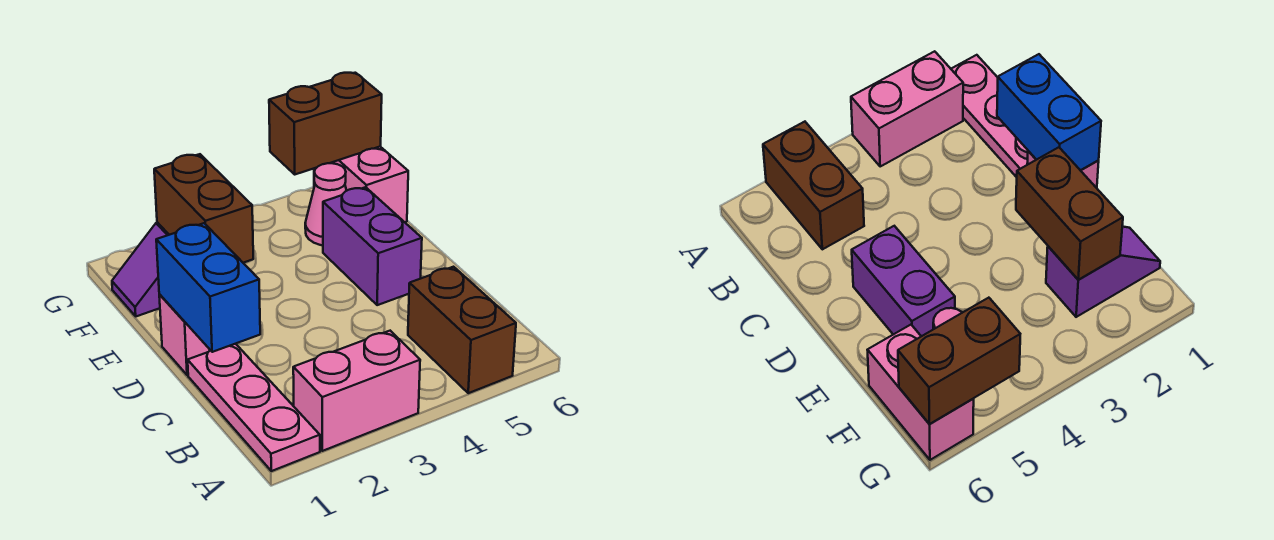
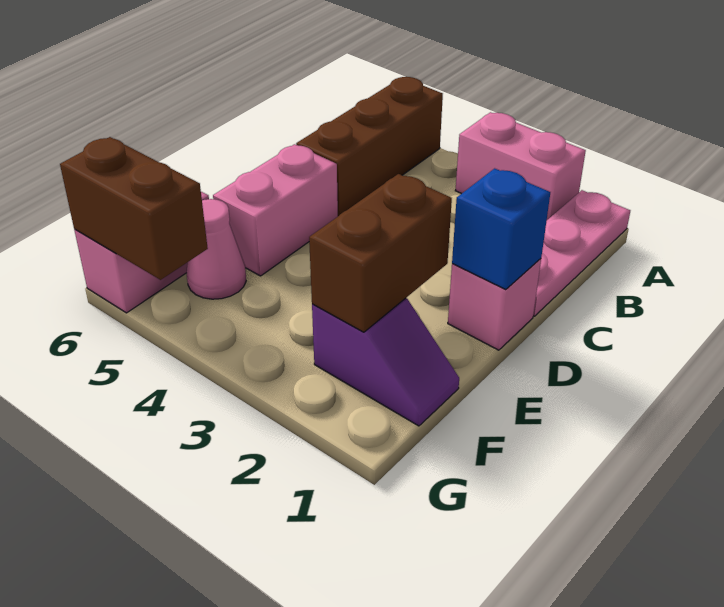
brown 1x2 brick [408,267,516,393] -> brown 1x3 brick [296,77,443,216]
blue 1x2 brick [156,223,260,352] -> blue 1x1 brick [452,168,550,290]
purple 1x2 brick [323,187,422,305] -> pink 1x2 brick [213,144,338,276]

